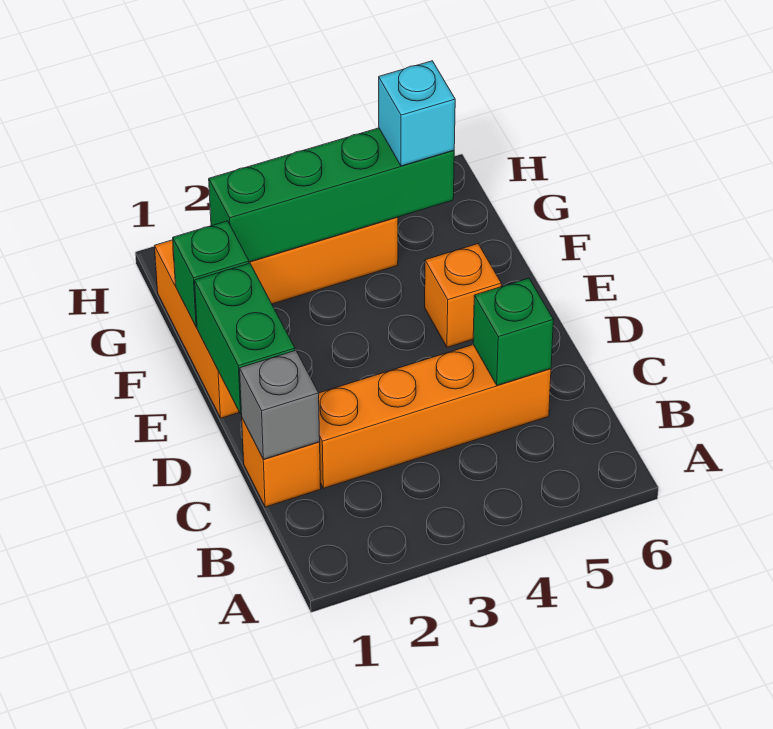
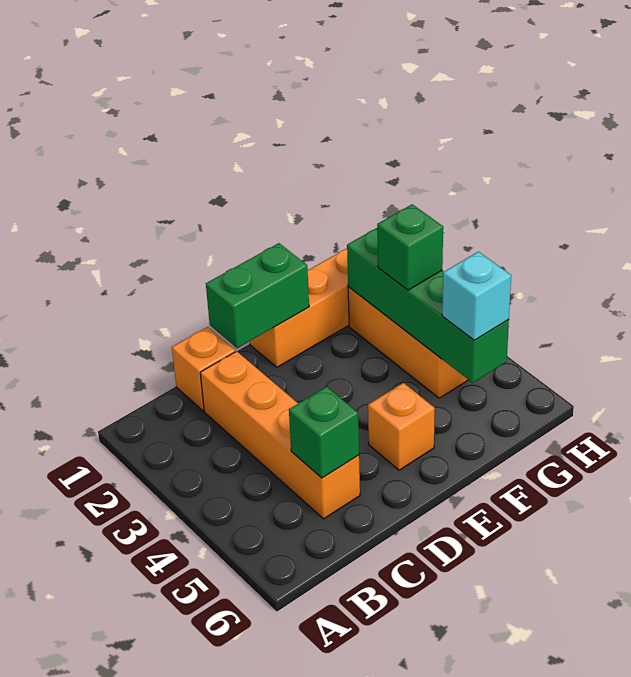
grey 1x1 brick [240,350,320,459] -> none
green 1x1 brick [173,221,249,327] -> green 1x1 brick moved to [377,204,443,290]

